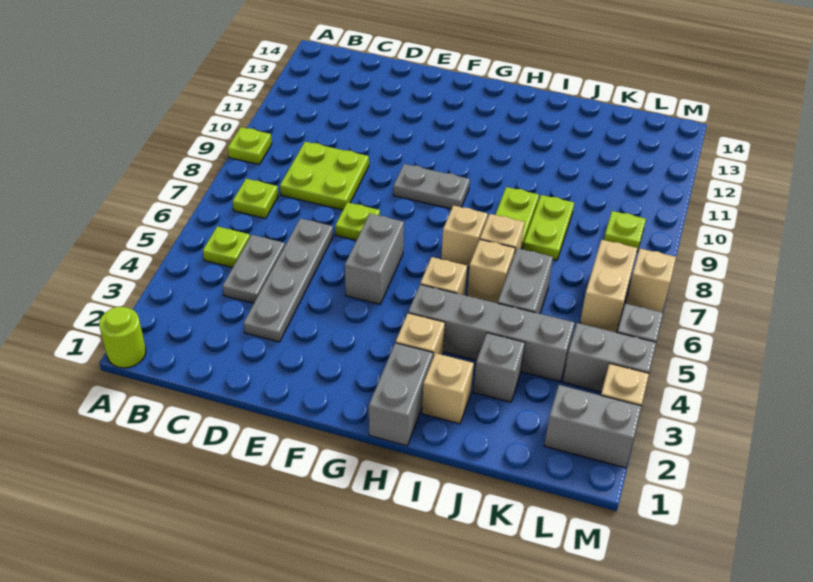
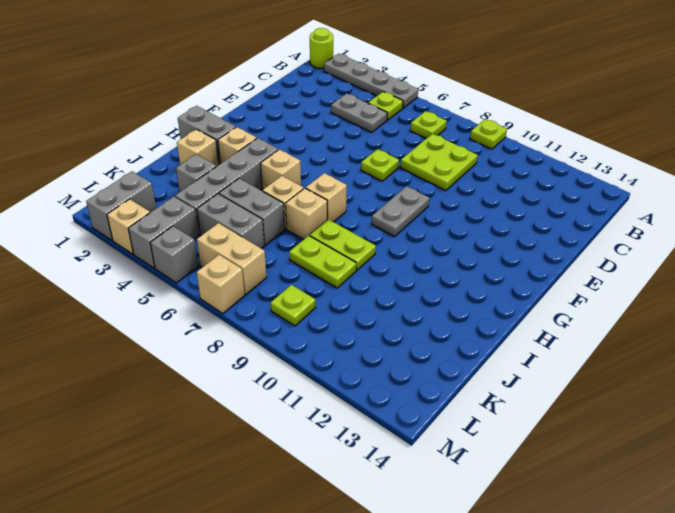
grey 1x4 plate [243,218,333,342] -> grey 1x4 plate moved to [324,54,418,108]
grey 1x2 brick [345,214,404,304] -> grey 1x2 brick moved to [197,194,264,249]

